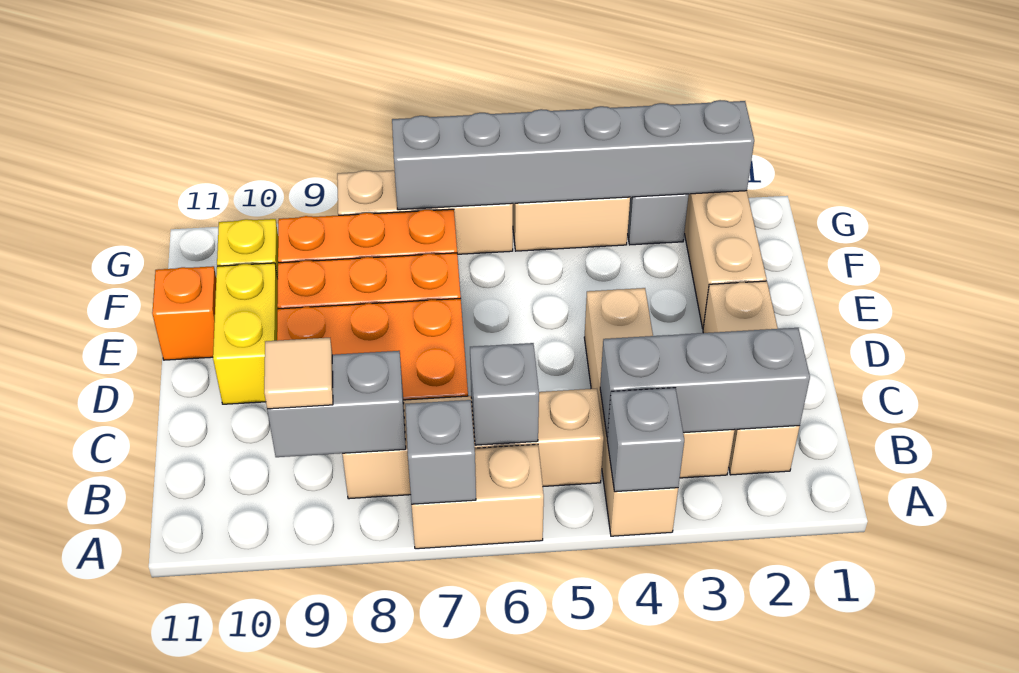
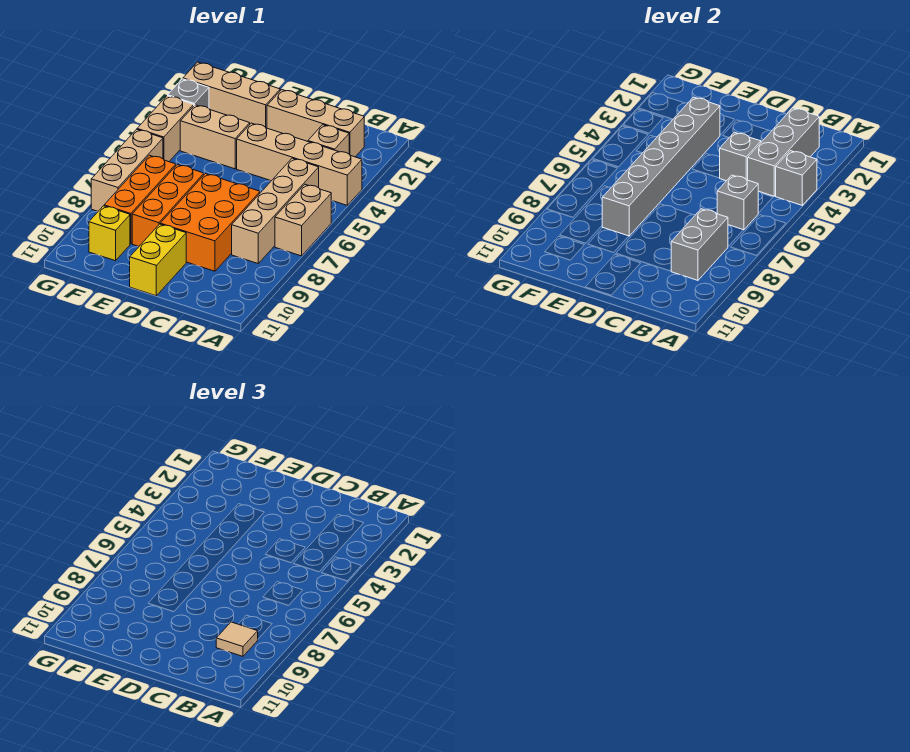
grey 1x1 brick [405,400,476,504] -> grey 1x1 brick moved to [720,132,761,181]
yellow 1x2 brick [213,263,278,404] -> yellow 1x2 brick turned to [130,224,186,296]
none -> tan 1x2 brick [180,105,250,169]
orange 1x1 brick [152,266,216,360] -> none
grey 1x6 brick [392,100,754,210] -> grey 1x6 brick moved to [602,97,720,236]

